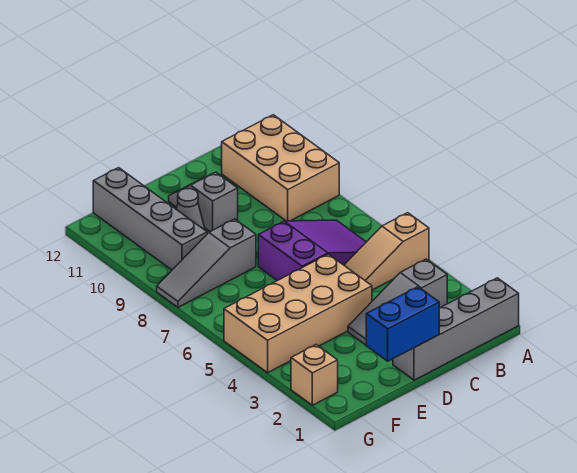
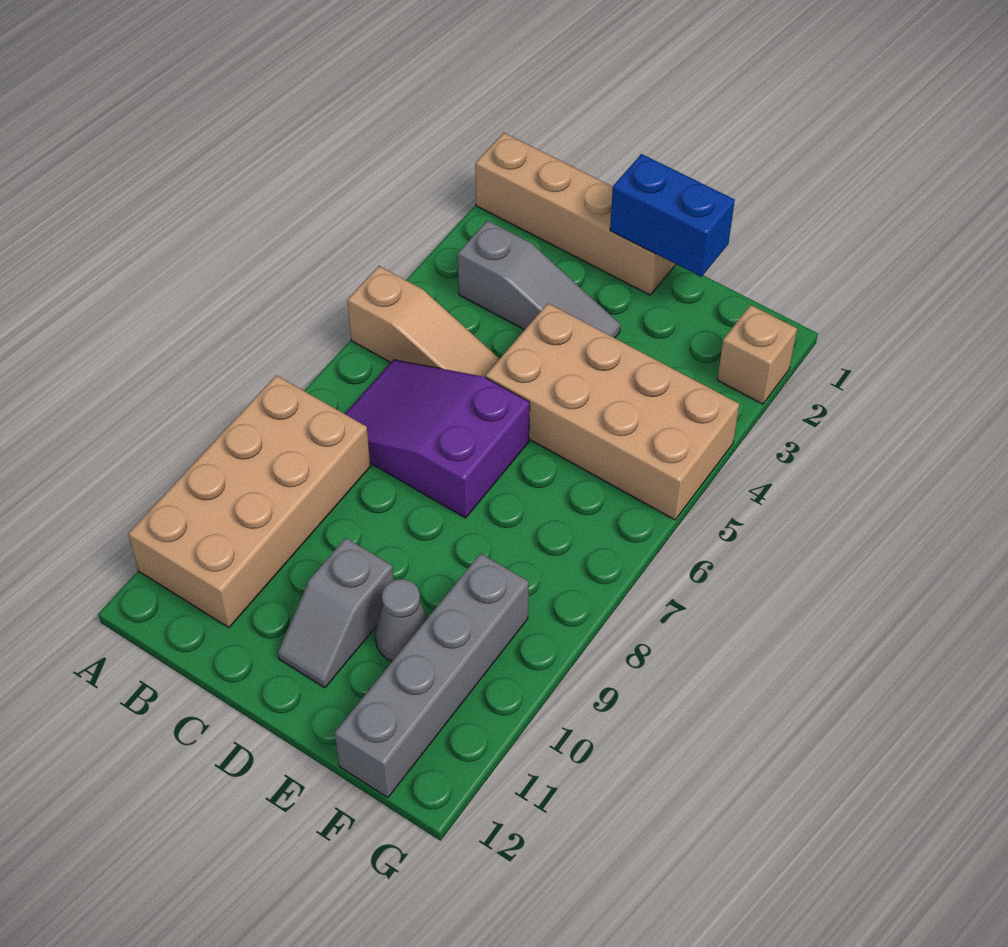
grey 1x4 brick [393,278,519,380] -> tan 1x4 brick [475,133,676,295]
tan 2x3 brick [222,115,339,221] -> tan 2x4 brick [128,375,371,628]
grey 1x3 slope [157,219,256,307] -> none

